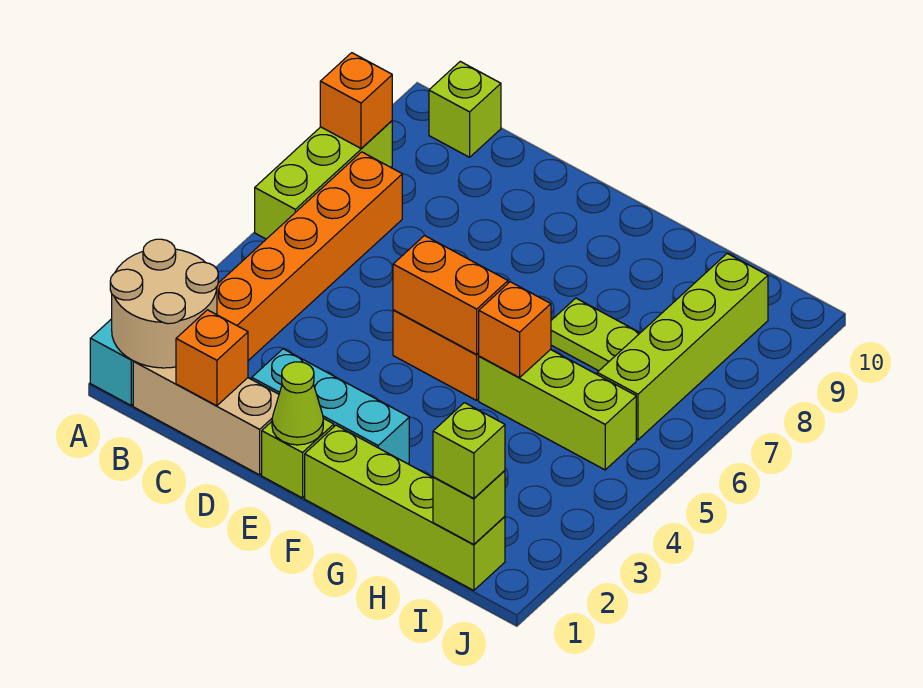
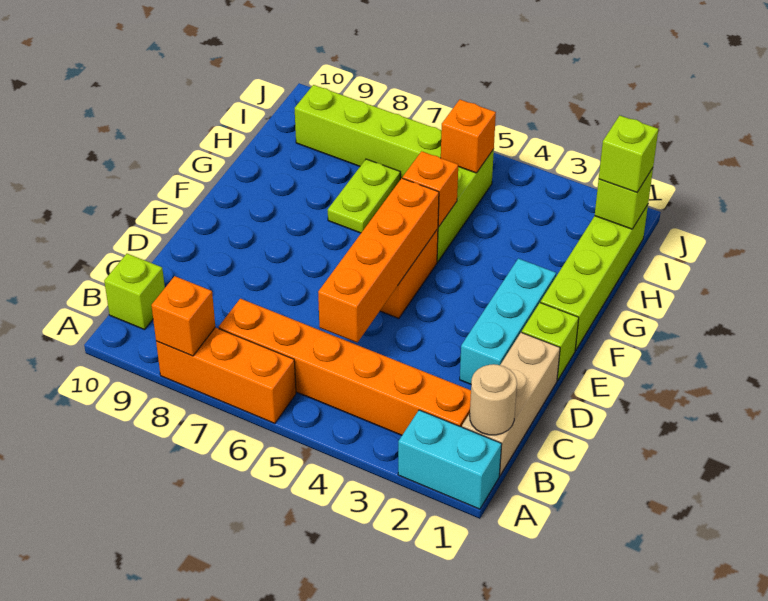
tan 2x2 round brick [110,239,218,368] -> tan 1x1 round brick [470,364,517,435]
lime 1x3 brick [255,121,392,239] -> orange 1x3 brick [156,327,296,423]
orange 1x1 brick [176,310,248,406] -> orange 1x1 brick moved to [441,100,496,173]
lime 1x1 cone [272,362,323,445] -> none
orange 1x2 brick [393,235,508,354] -> orange 1x4 brick [318,178,439,343]

